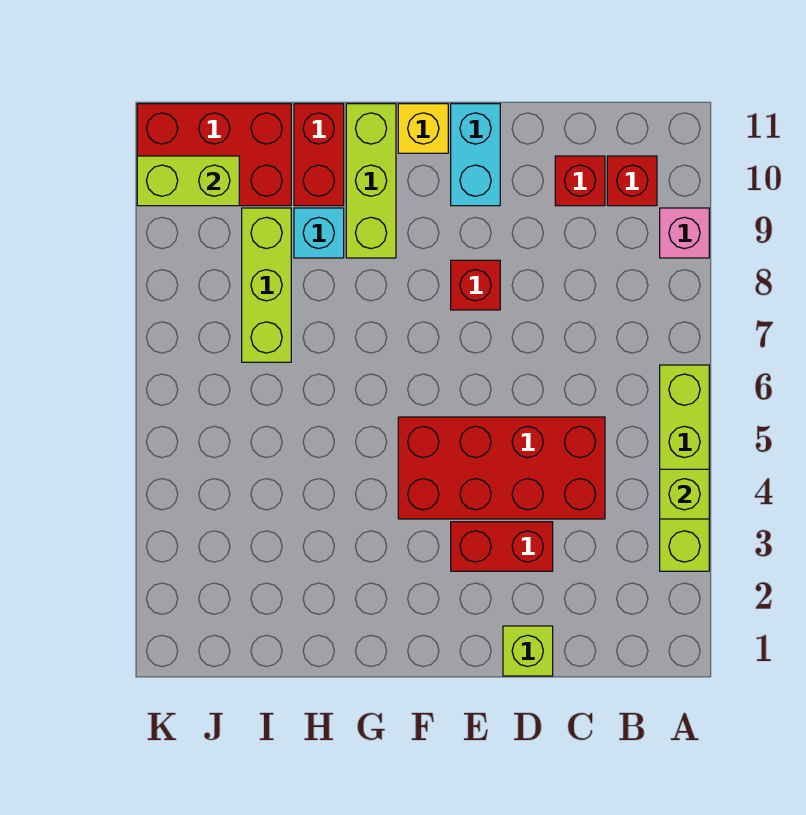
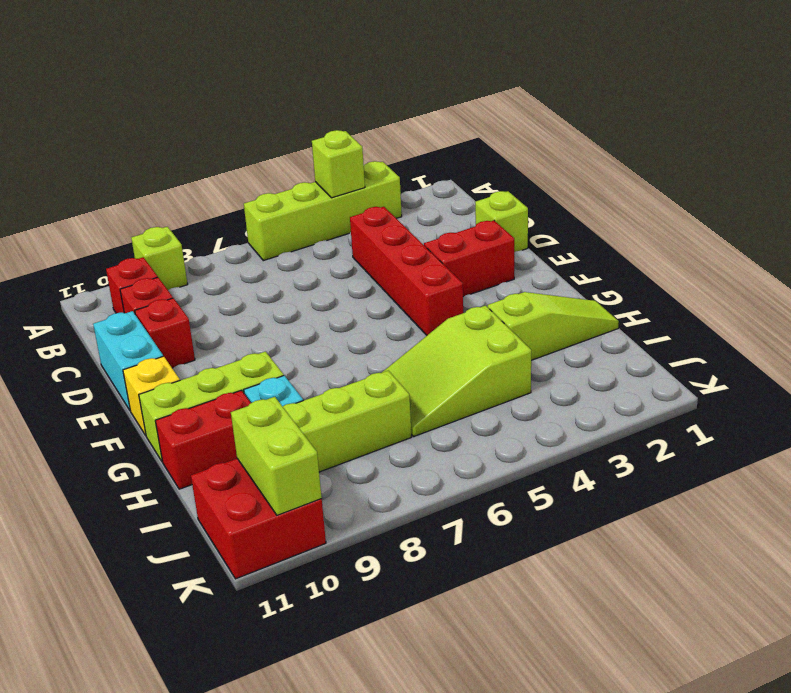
pink 1x1 brick [660,208,709,258] -> lime 1x1 brick [131,227,188,290]
red 2x4 brick [398,417,605,519] -> red 1x4 brick [350,207,463,335]
red 1x2 brick [451,522,553,571] -> red 1x2 brick turned to [424,221,514,297]
red 1x1 brick [451,260,500,310] -> red 1x1 brick moved to [135,298,195,368]
cyan 1x2 brick [451,104,500,206] -> cyan 1x2 brick turned to [93,311,163,410]
none -> lime 1x3 slope [488,292,619,360]
none -> lime 2x3 slope [382,306,532,436]
red 2x3 brick [137,104,291,206] -> red 2x2 brick [191,459,326,579]

